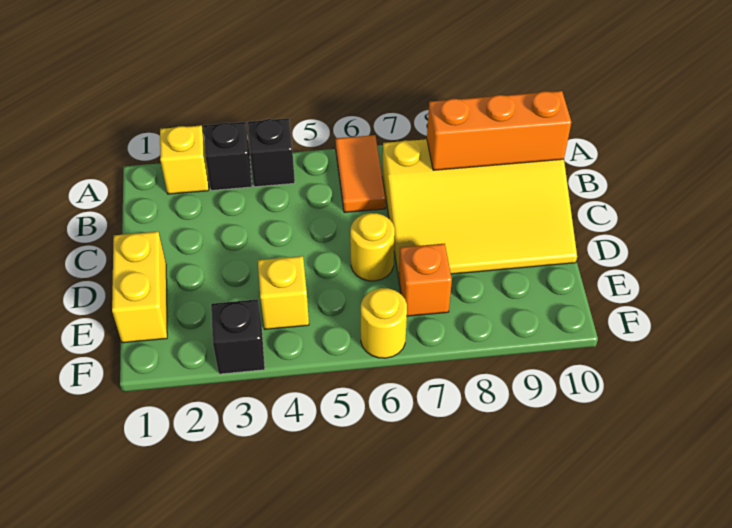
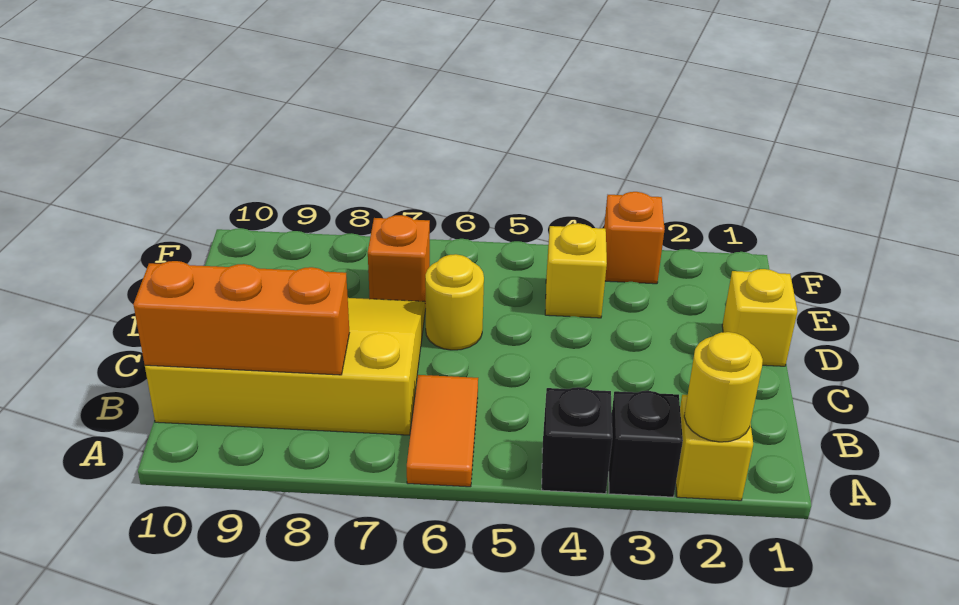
yellow 1x2 brick [112,232,167,343] -> yellow 1x1 brick [722,269,797,366]
black 1x1 brick [211,299,265,374] -> orange 1x1 brick [604,192,665,284]
yellow 1x1 round brick [361,288,407,358] -> yellow 1x1 round brick moved to [684,332,763,442]

